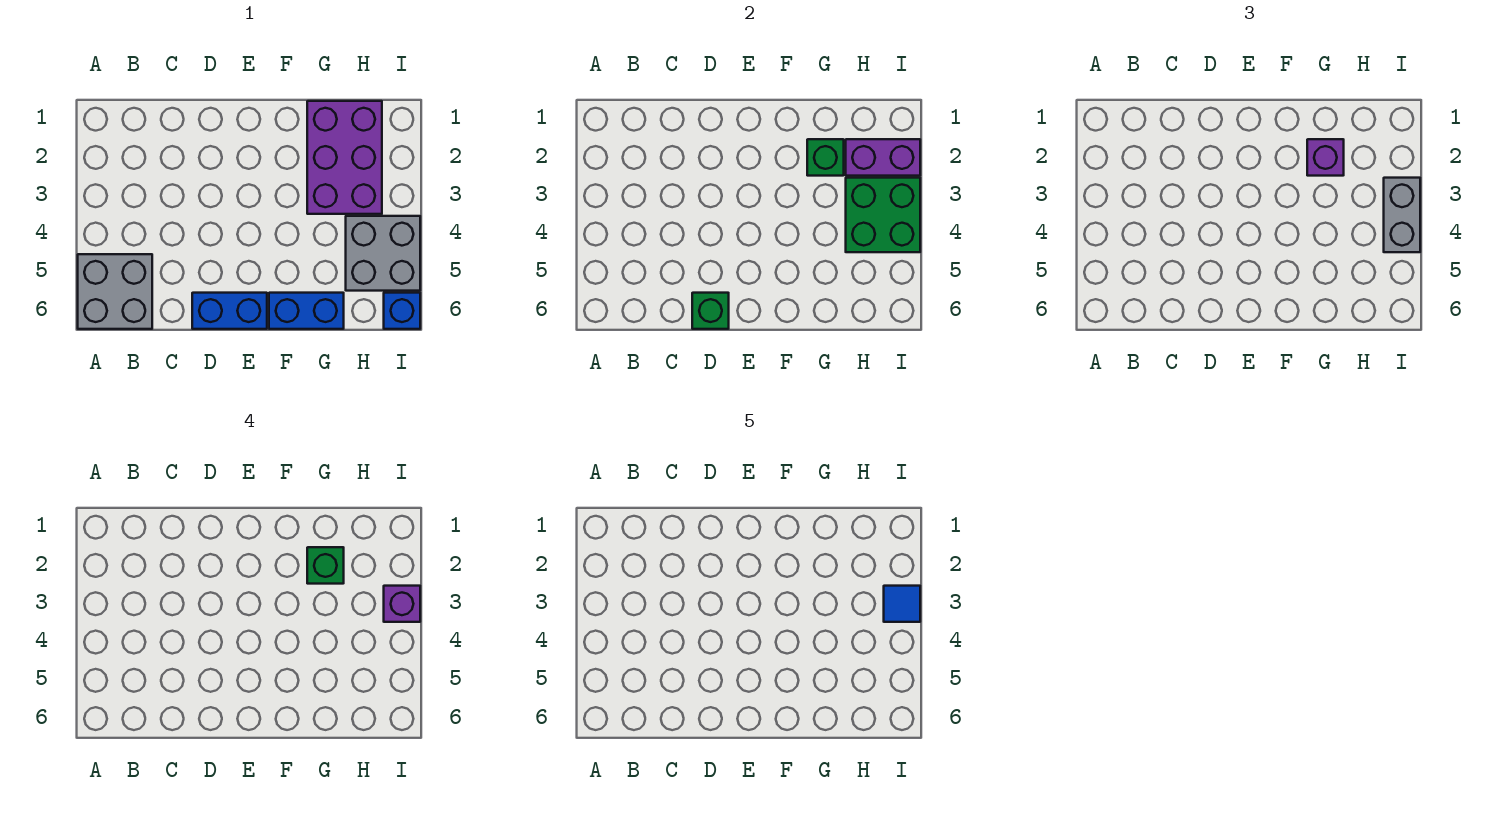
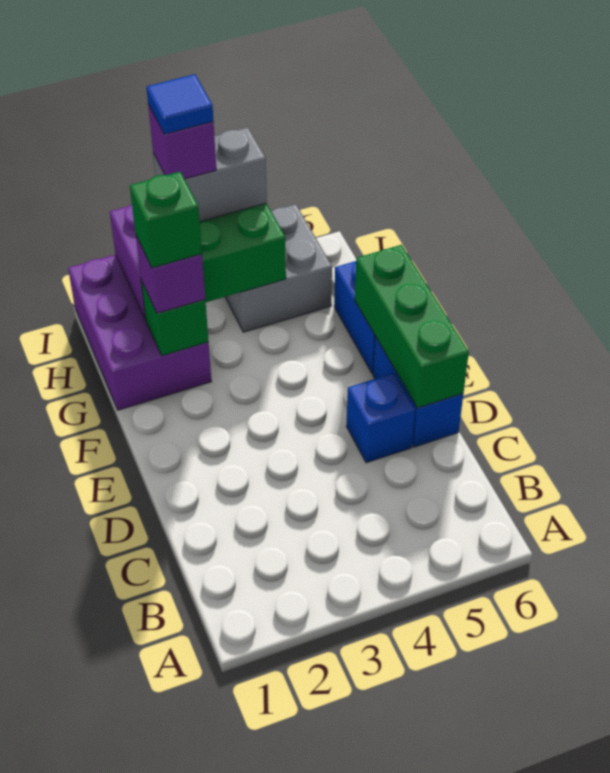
grey 2x2 brick [78,254,152,329] -> none
green 1x1 brick [692,293,729,329] -> green 1x3 brick [355,245,469,408]
purple 2x3 brick [307,101,382,214] -> purple 2x3 brick turned to [68,255,211,410]
blue 1x1 brick [384,293,420,329] -> blue 1x1 brick moved to [346,373,415,463]

